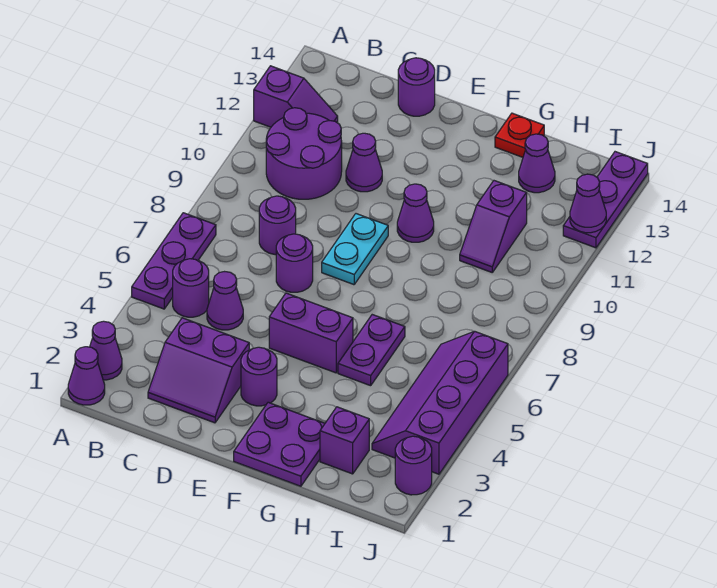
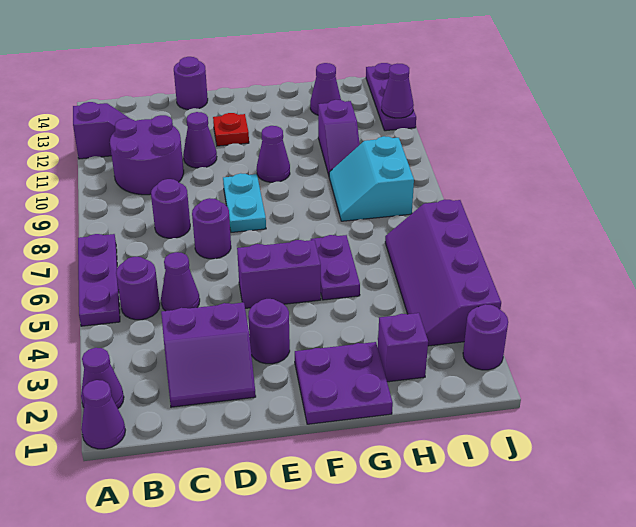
red 1x1 plate [495,113,544,157] -> red 1x1 plate moved to [213,113,249,146]
none -> cyan 2x2 slope [329,136,414,221]

